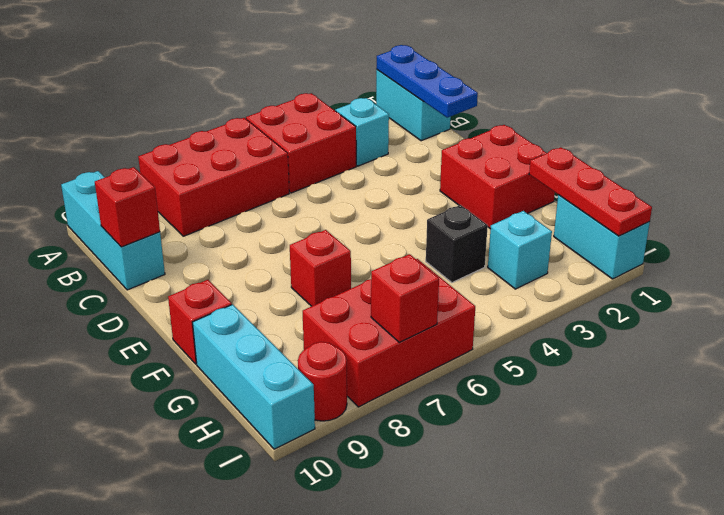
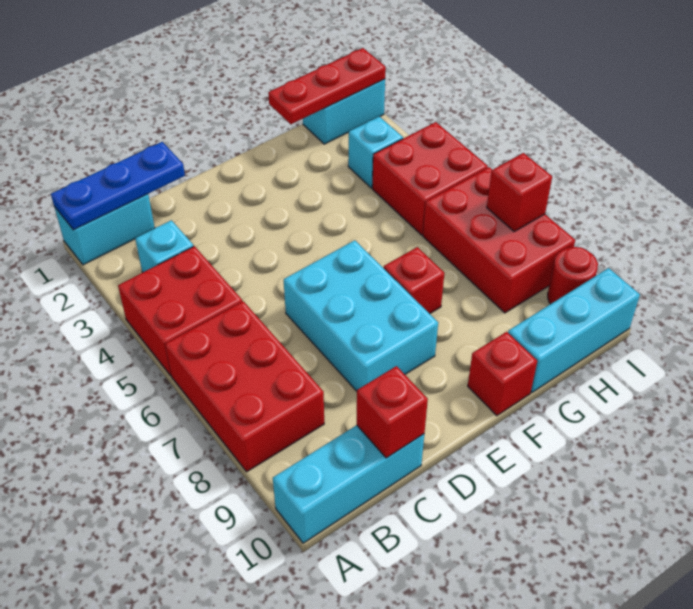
none -> cyan 2x3 brick [284,240,438,391]
red 2x2 brick [440,125,555,229] -> red 2x2 brick moved to [372,122,488,235]
black 1x1 brick [426,205,488,283] -> none

